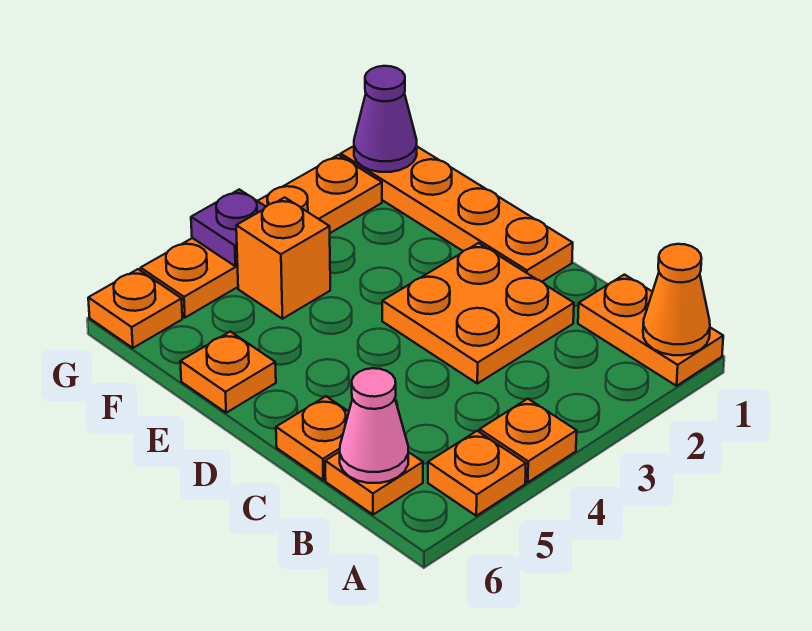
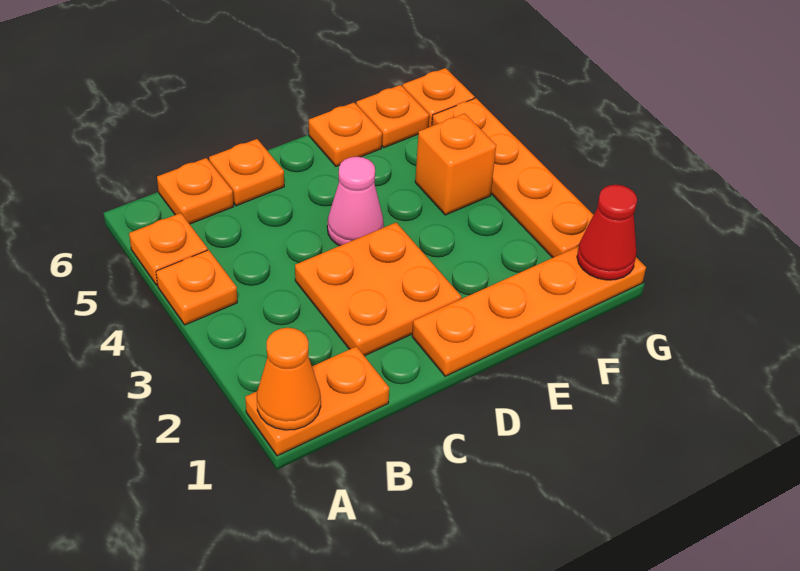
pink 1x1 cone [340,368,408,483] -> pink 1x1 cone moved to [327,157,384,246]
none -> orange 1x1 plate [356,85,429,148]
purple 1x1 cone [354,66,417,172] -> red 1x1 cone [577,185,637,280]
purple 1x1 plate [191,189,266,266] -> none

